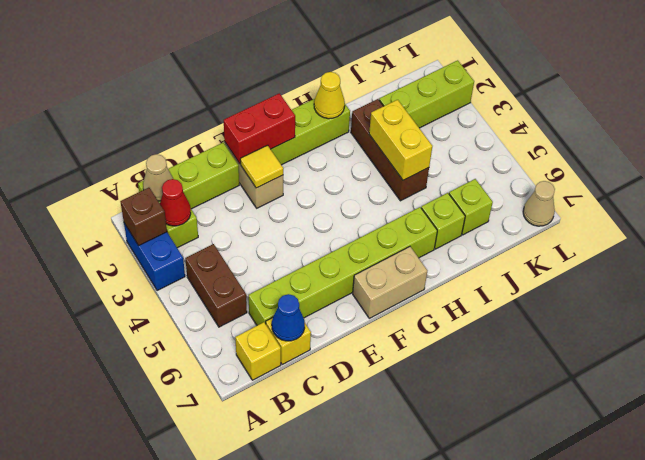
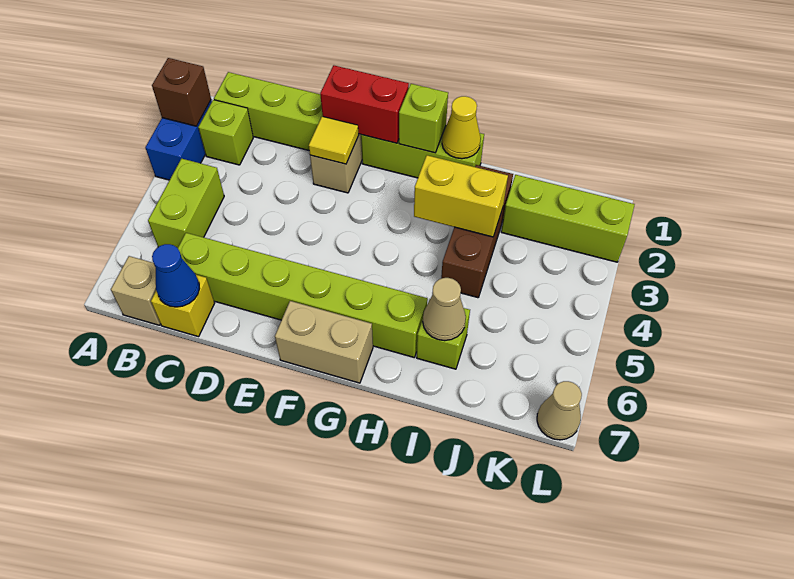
tan 1x1 cone [143,154,173,201] -> tan 1x1 cone moved to [423,278,466,341]
red 1x1 cone [160,179,191,226] -> none
brown 1x2 brick [185,244,247,327] -> lime 1x2 brick [148,159,224,248]
yellow 1x1 brick [235,322,281,380] -> tan 1x1 brick [111,256,161,325]
yellow 1x2 brick [369,100,432,180] -> yellow 1x2 brick turned to [414,155,508,237]
lime 1x1 brick [449,179,493,235] -> lime 1x1 brick moved to [399,84,448,153]

